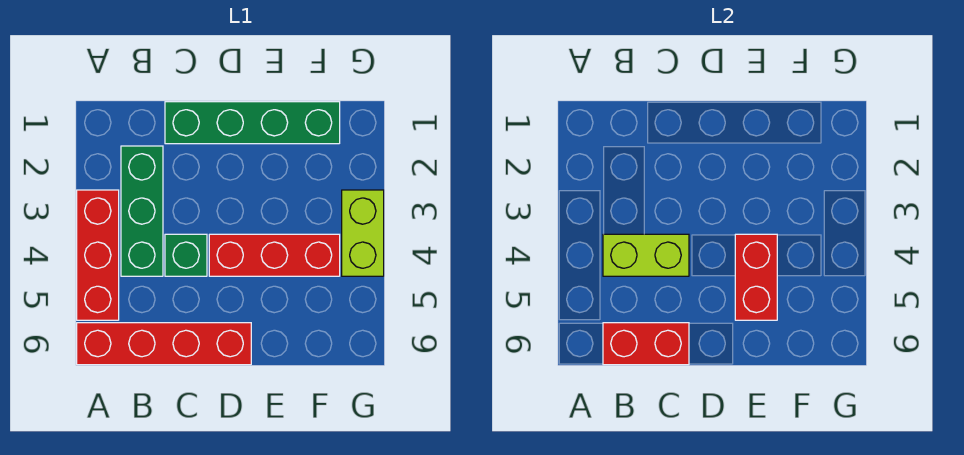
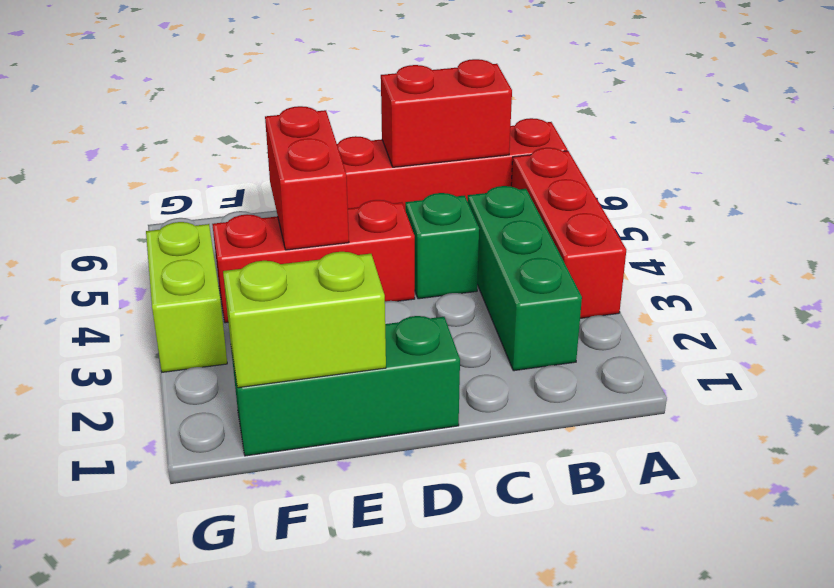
lime 1x2 brick [603,234,689,276] -> lime 1x2 brick moved to [223,252,386,388]
green 1x4 brick [165,102,340,144] -> green 1x3 brick [231,316,460,456]

